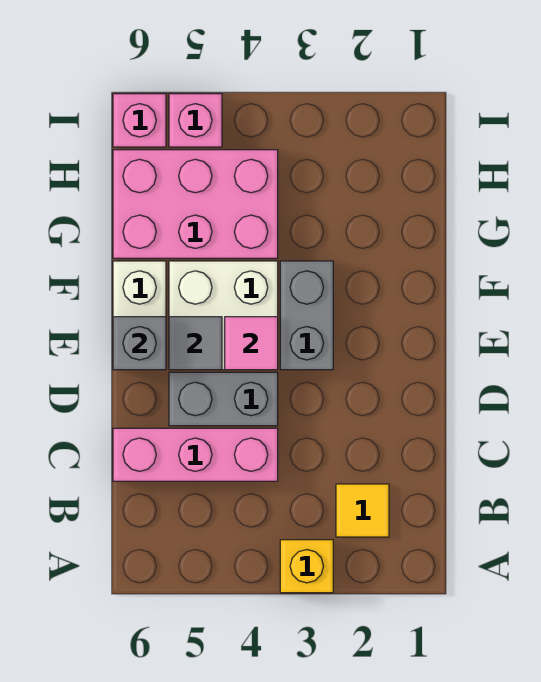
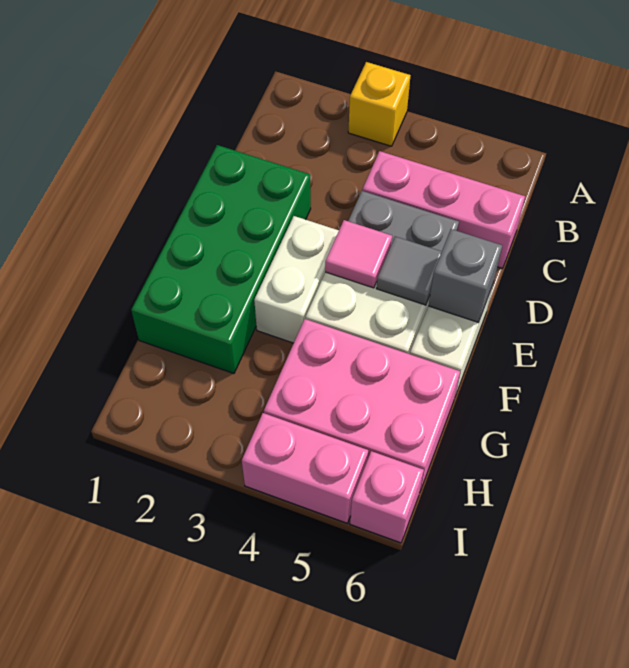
yellow 1x1 tile [336,484,389,537] -> none
none -> green 2x4 brick [131,145,311,373]
grey 1x2 brick [280,261,333,370] -> white 1x2 brick [254,216,339,343]
pink 1x1 brick [169,94,222,147] -> pink 1x2 brick [242,413,368,523]

